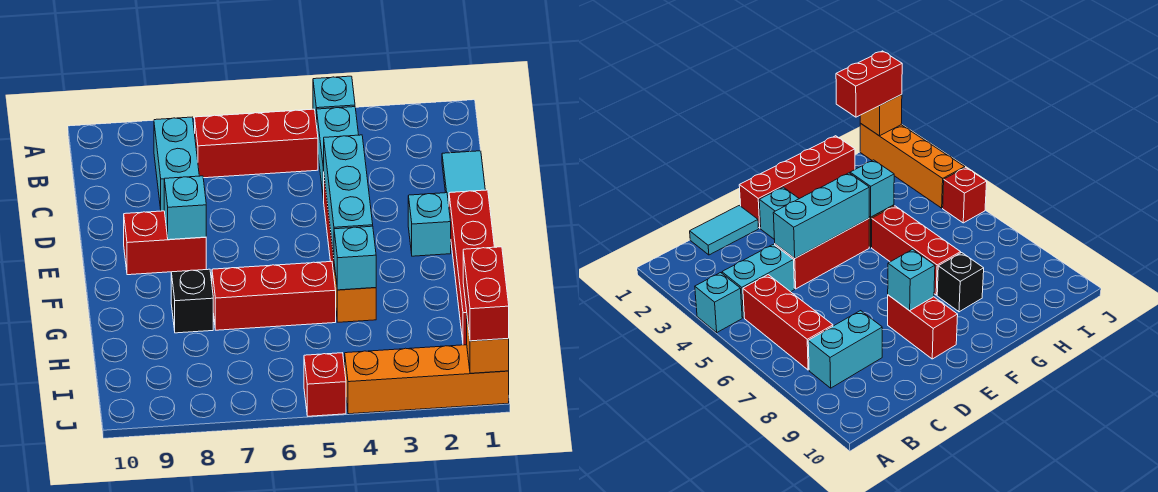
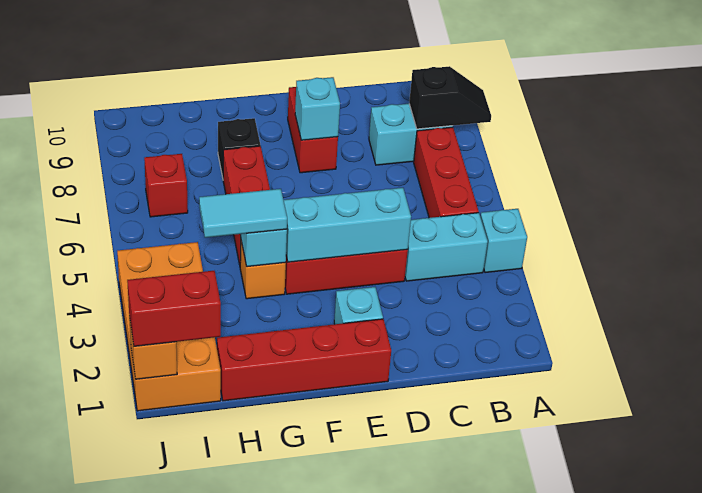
none -> black 1x2 slope [409,66,491,129]
cyan 1x2 tile [442,151,485,204] -> cyan 1x2 tile moved to [199,189,287,238]
orange 1x4 brick [345,345,509,414] -> orange 2x4 brick [117,242,221,411]
red 1x1 brick [304,353,346,416] -> red 1x1 brick moved to [144,154,188,217]

